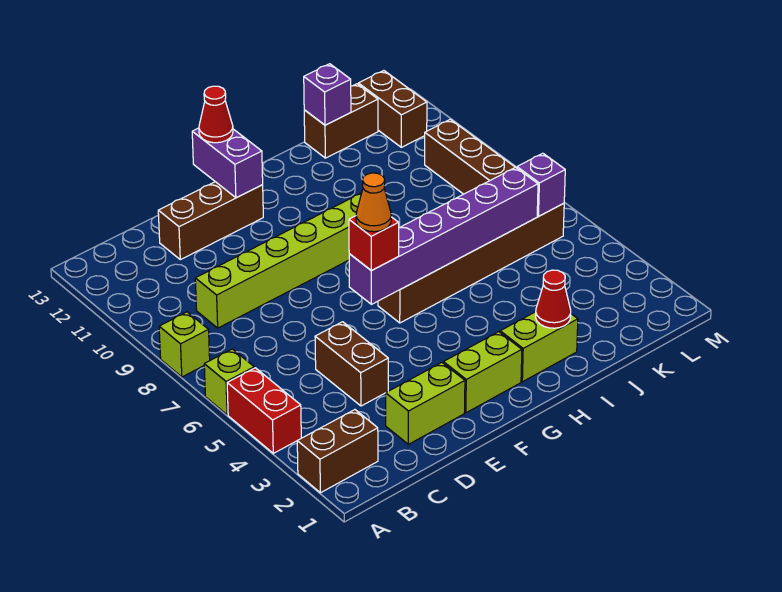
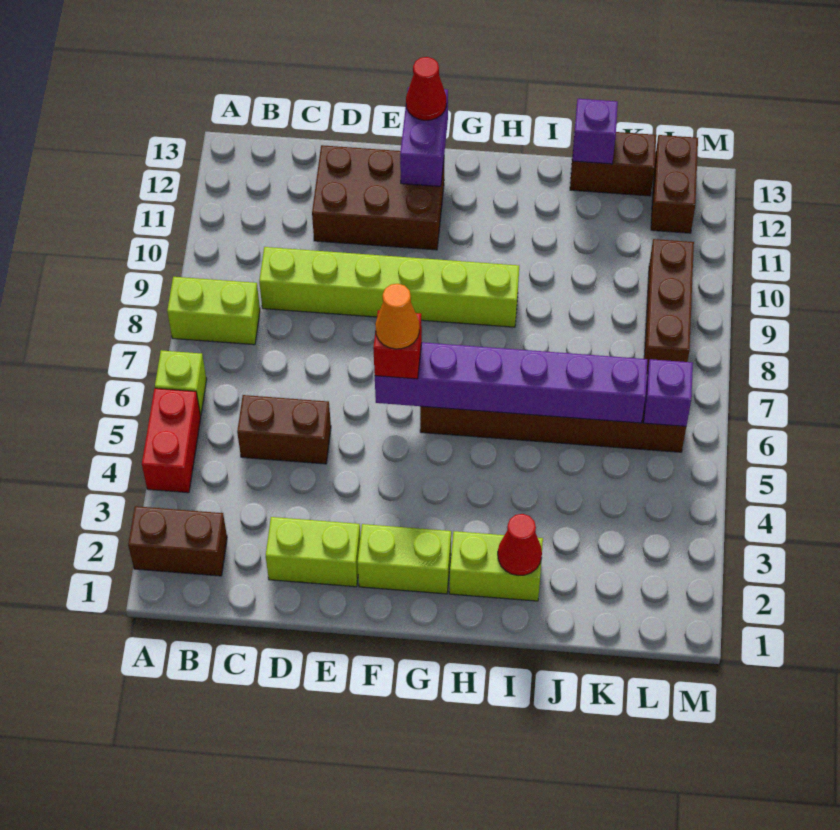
lime 1x1 brick [159,312,210,377] -> lime 1x2 brick [167,277,260,345]
brown 1x2 brick [315,322,388,406] -> brown 1x2 brick turned to [237,395,331,464]
brown 1x3 brick [158,182,263,260] -> brown 2x3 brick [312,145,444,250]

